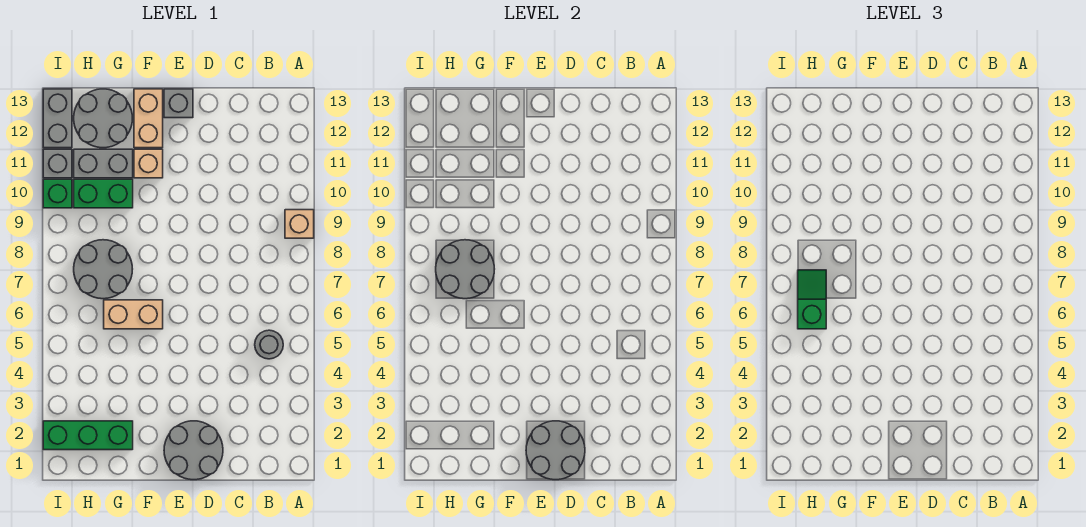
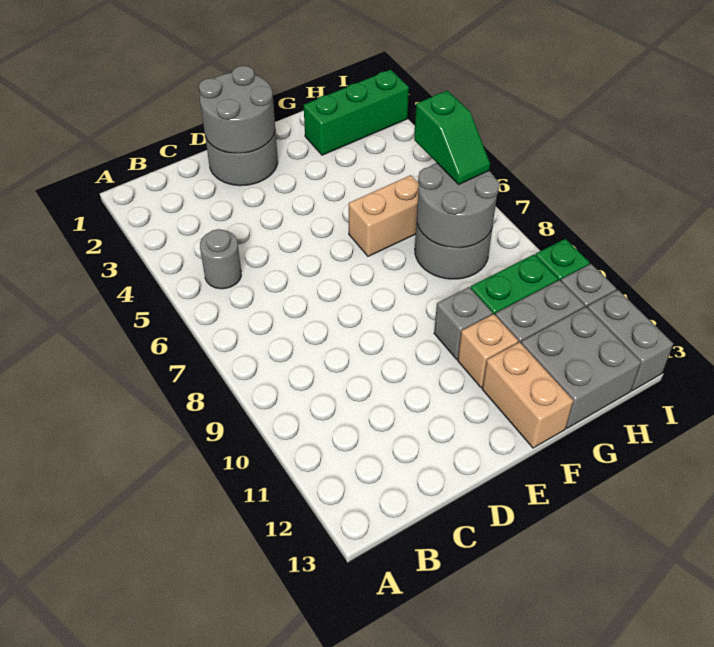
tan 1x1 brick [285,210,314,238] -> none
grey 1x1 brick [164,89,193,118] -> grey 1x1 brick moved to [434,287,493,359]
grey 2x2 round brick [74,89,132,148] -> grey 2x2 brick [521,307,641,428]

